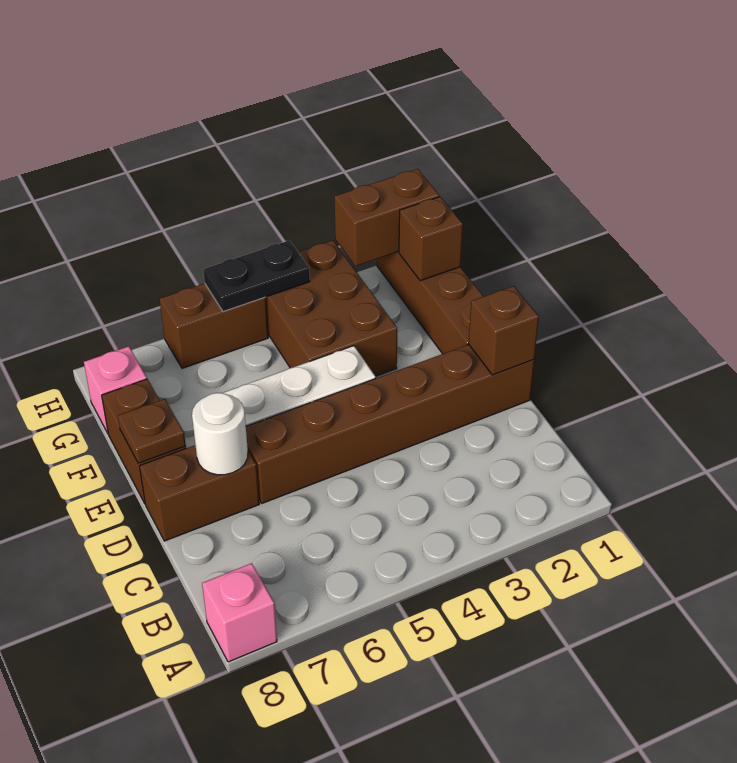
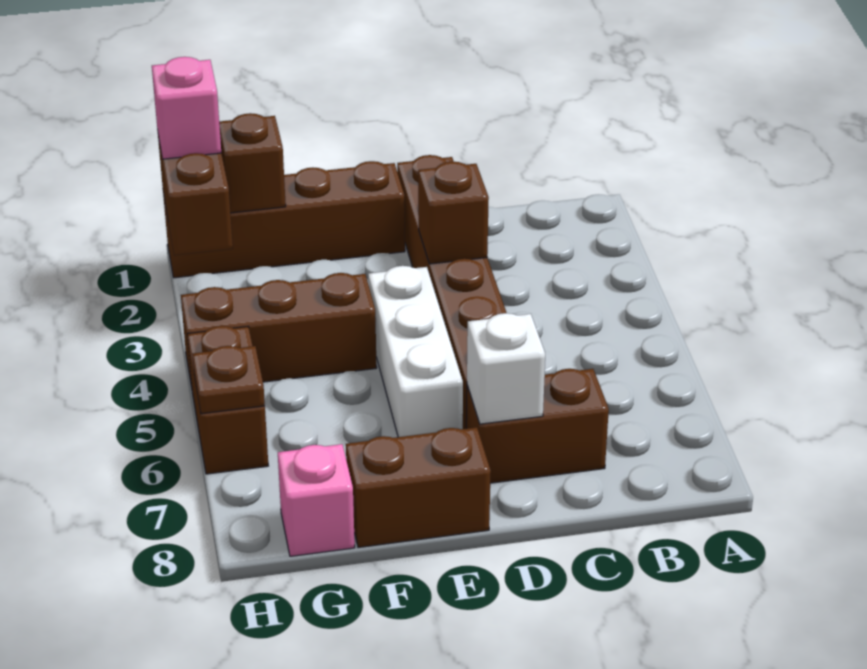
pink 1x1 brick [202,563,277,662] -> pink 1x1 brick moved to [152,57,221,159]
brown 1x1 brick [469,286,539,375] -> brown 1x1 brick moved to [418,162,489,264]
brown 1x2 brick [140,445,259,541] -> brown 1x2 brick turned to [466,369,609,483]
white 1x1 round brick [192,393,248,475] -> white 1x1 brick [467,313,545,424]
brown 1x1 plate [118,399,186,463] -> brown 1x1 plate moved to [192,346,265,414]
brown 2x3 brick [265,240,397,376] -> brown 1x3 brick [181,273,377,387]
black 1x2 plate [203,240,310,311] -> none

